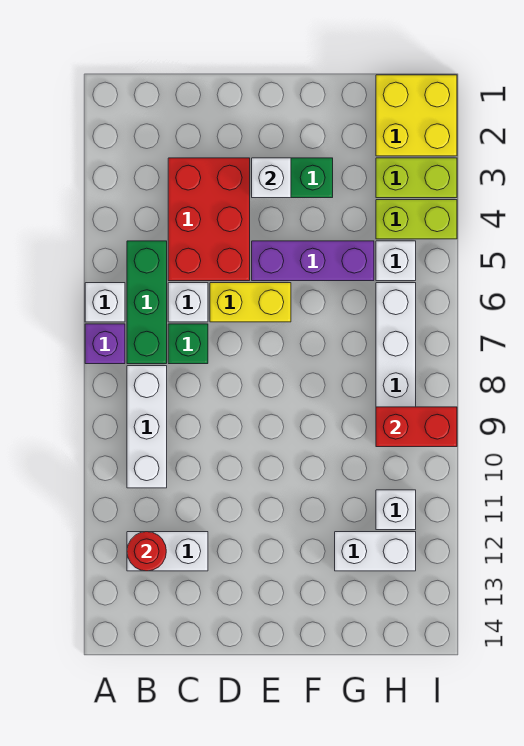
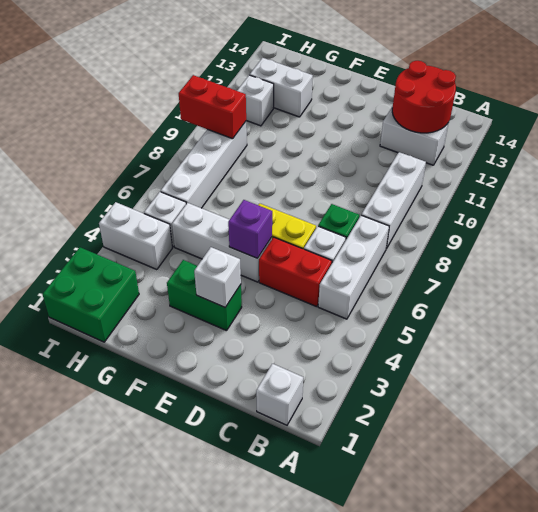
white 1x1 brick [85,283,125,322] -> white 1x1 brick moved to [256,364,303,425]
purple 1x1 brick [85,324,125,364] -> purple 1x1 brick moved to [228,200,272,258]
green 1x3 brick [127,241,167,364] -> white 1x3 brick [318,215,389,319]
red 1x1 round brick [127,532,166,571] -> red 2x2 round brick [392,61,456,133]
red 2x3 brick [168,158,250,281] -> red 1x2 brick [259,237,332,307]
purple 1x3 brick [252,241,374,281] -> white 1x3 brick [172,203,272,282]
yellow 2x2 brick [376,75,457,156] -> green 2x2 brick [43,247,139,342]
lime 1x2 brick [376,158,457,198] -> none
lime 1x2 brick [376,200,457,239] -> white 1x2 brick [99,202,172,270]

